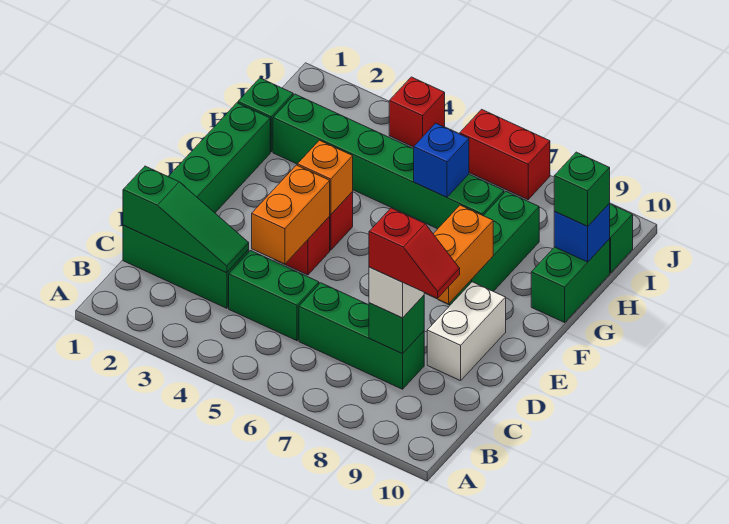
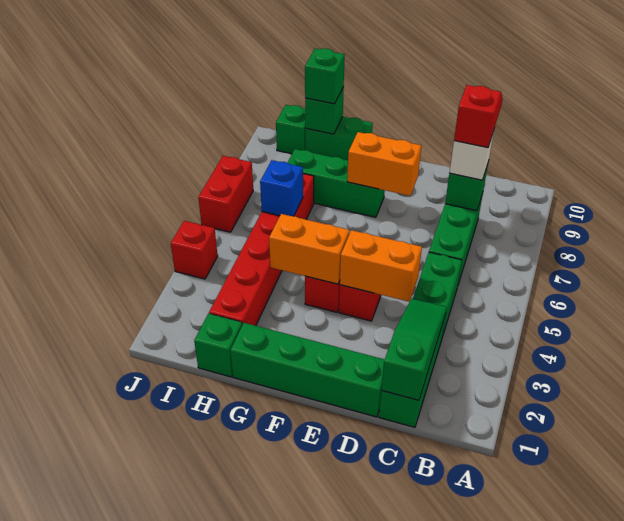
white 1x2 brick [427,282,506,381] -> none
orange 1x1 brick [297,140,353,215] -> orange 1x2 brick [269,214,349,284]
green 1x6 brick [273,94,504,229] -> red 1x6 brick [209,174,314,326]
blue 1x1 brick [554,203,610,262] -> green 1x1 brick [305,87,344,134]

